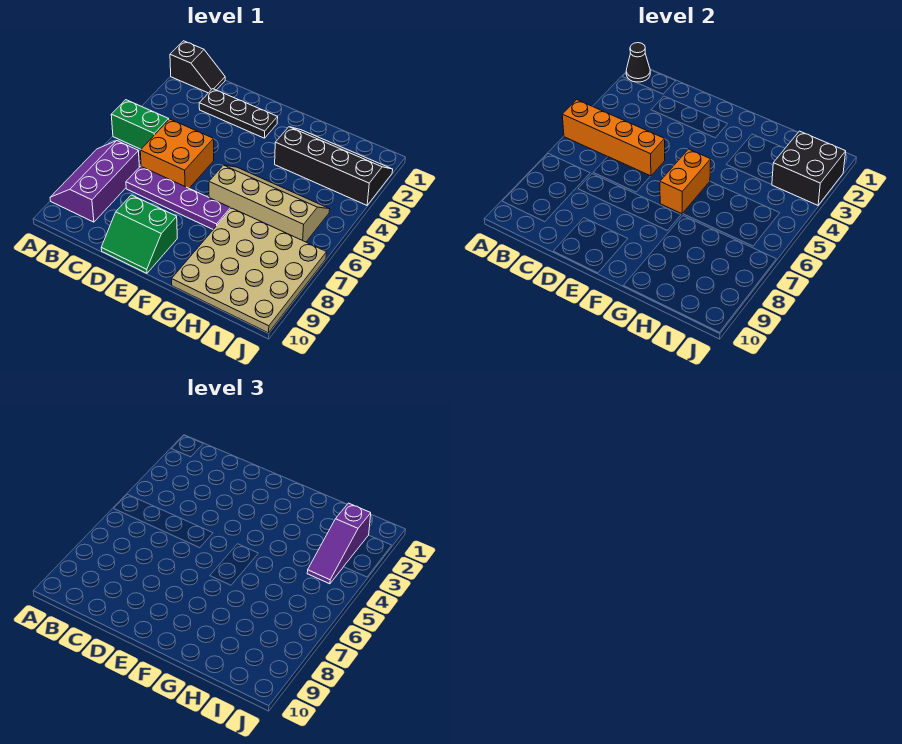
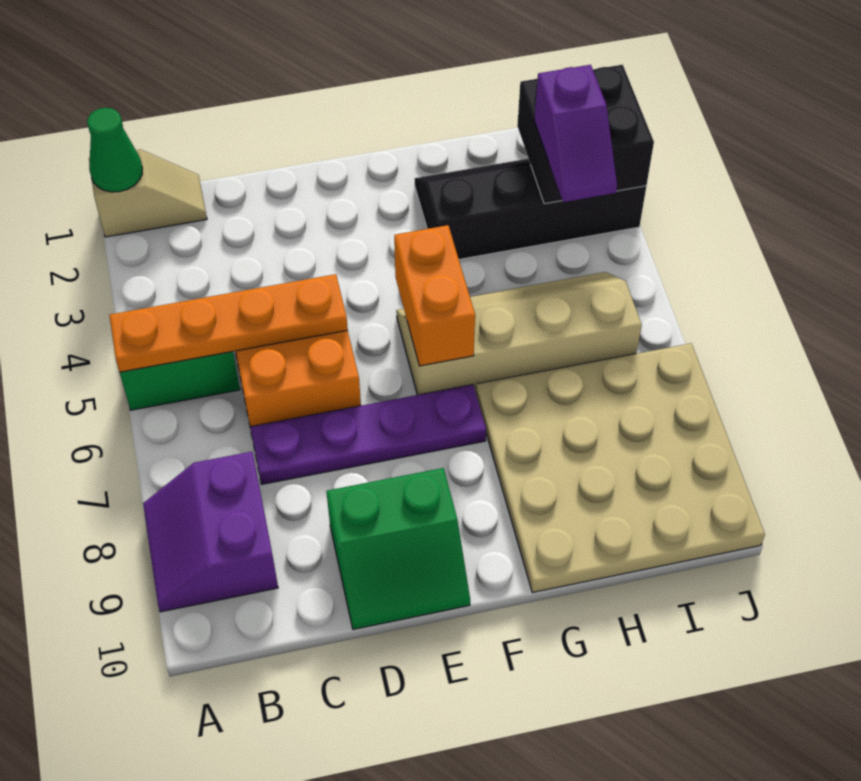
black 1x2 slope [170,41,225,93] -> tan 1x2 slope [89,150,207,237]
black 1x1 cone [626,43,650,82] -> green 1x1 cone [87,108,142,192]
orange 1x4 brick [562,100,665,176] -> orange 1x4 plate [109,274,348,372]
purple 2x3 slope [50,141,139,222] -> purple 2x2 slope [143,452,278,612]
black 1x3 plate [199,89,278,138] -> none
purple 1x3 slope [307,503,371,584] -> purple 1x2 slope [534,65,617,202]

